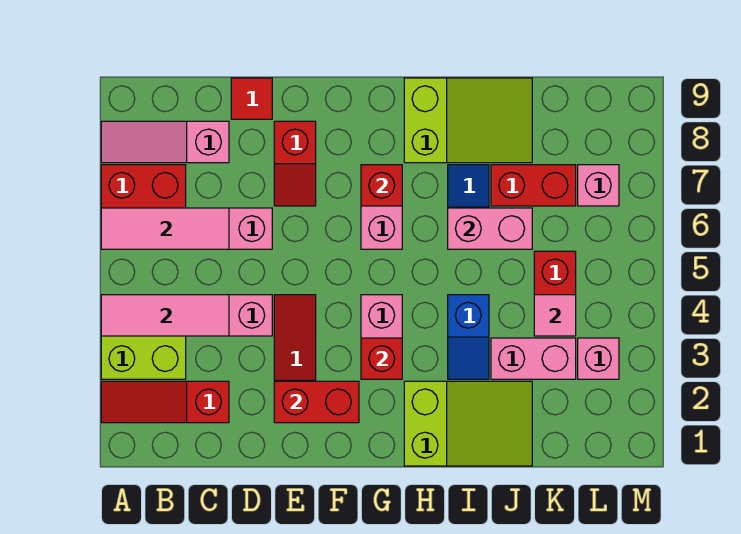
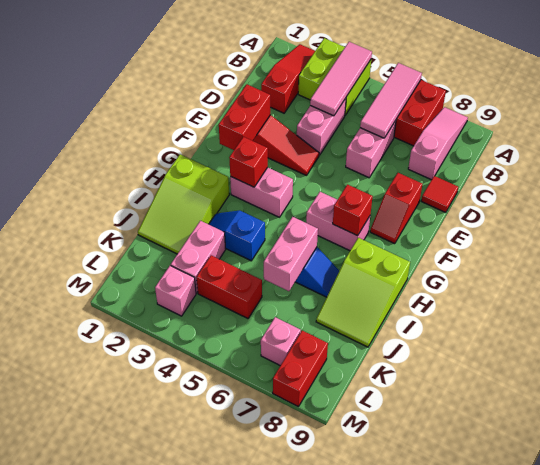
red 1x2 slope [274,121,316,206] -> red 1x2 slope turned to [370,173,422,244]
red 1x2 brick [491,165,576,206] -> red 1x2 brick moved to [273,331,328,407]
pink 1x1 tile [534,295,576,336] -> none

